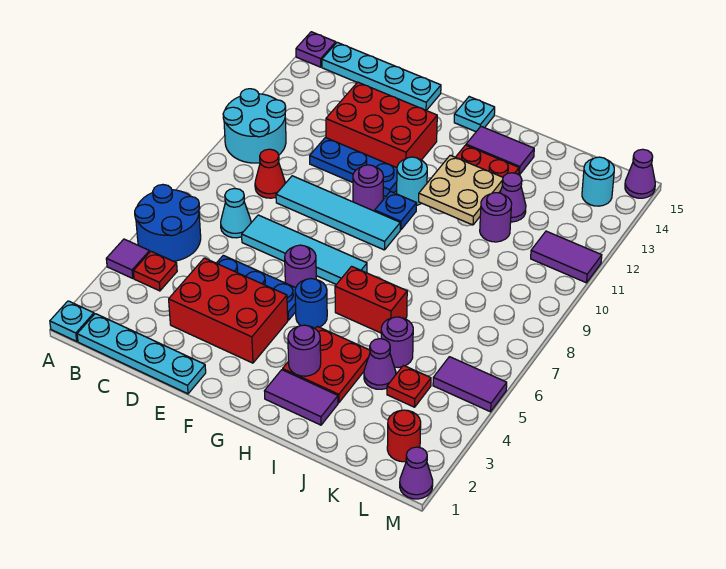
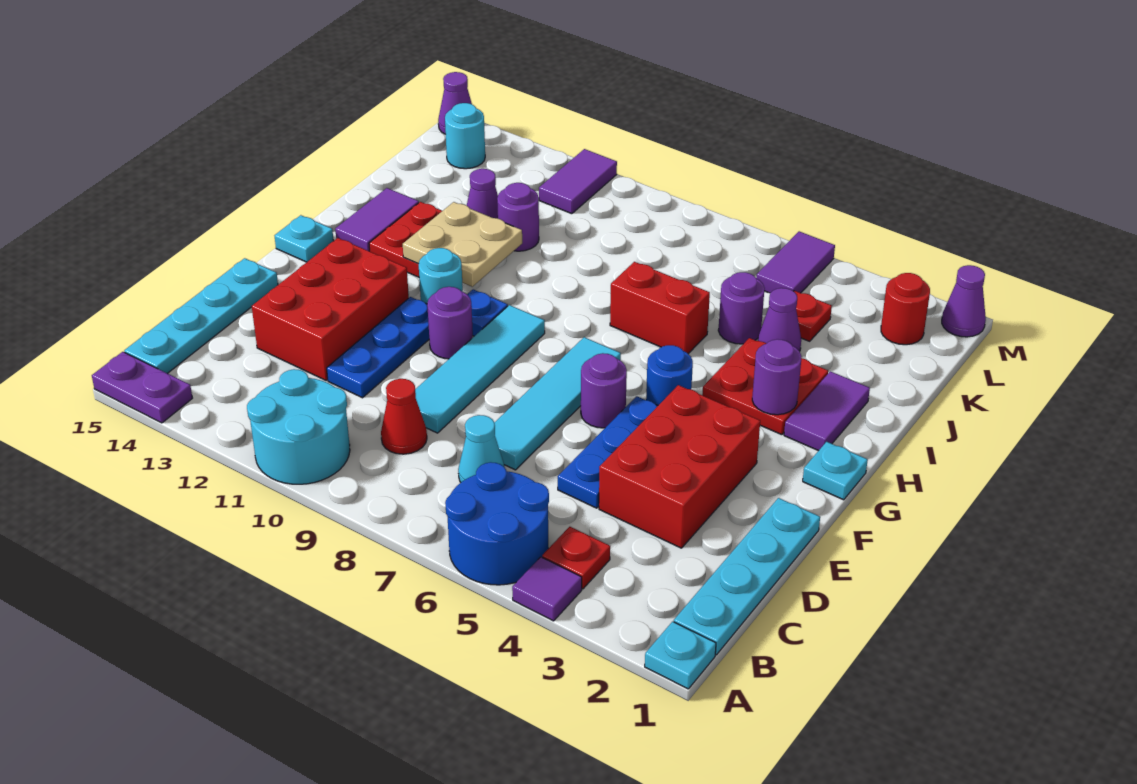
purple 1x1 plate [296,32,336,67] -> purple 1x2 plate [92,352,192,423]
none -> cyan 1x1 plate [803,442,868,500]
red 1x2 brick [335,266,407,333] -> red 1x2 brick turned to [610,262,710,354]

